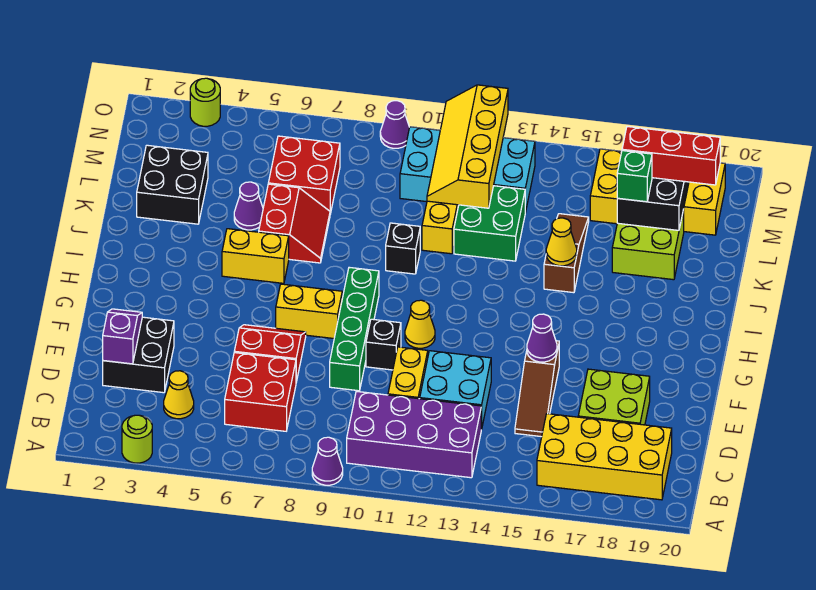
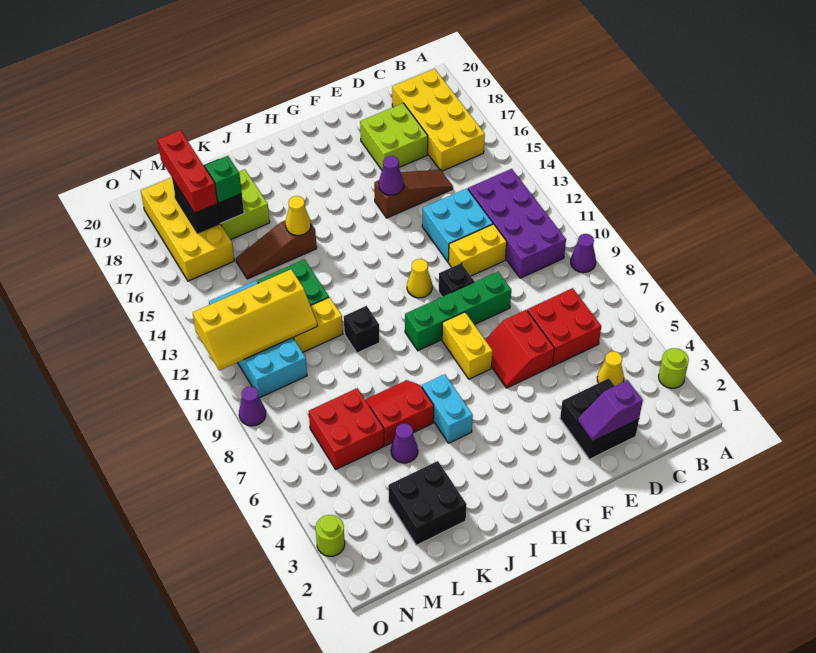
yellow 1x2 brick [222,229,289,283] -> cyan 1x2 brick [422,374,473,443]

